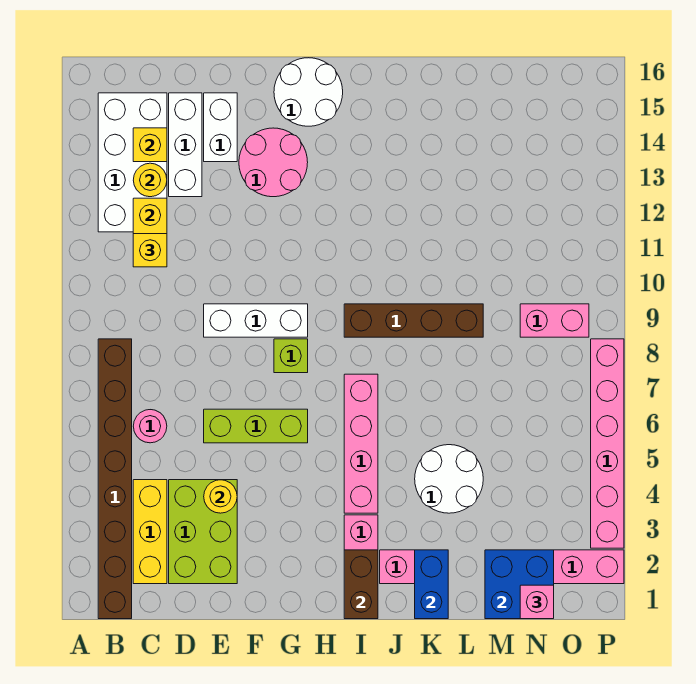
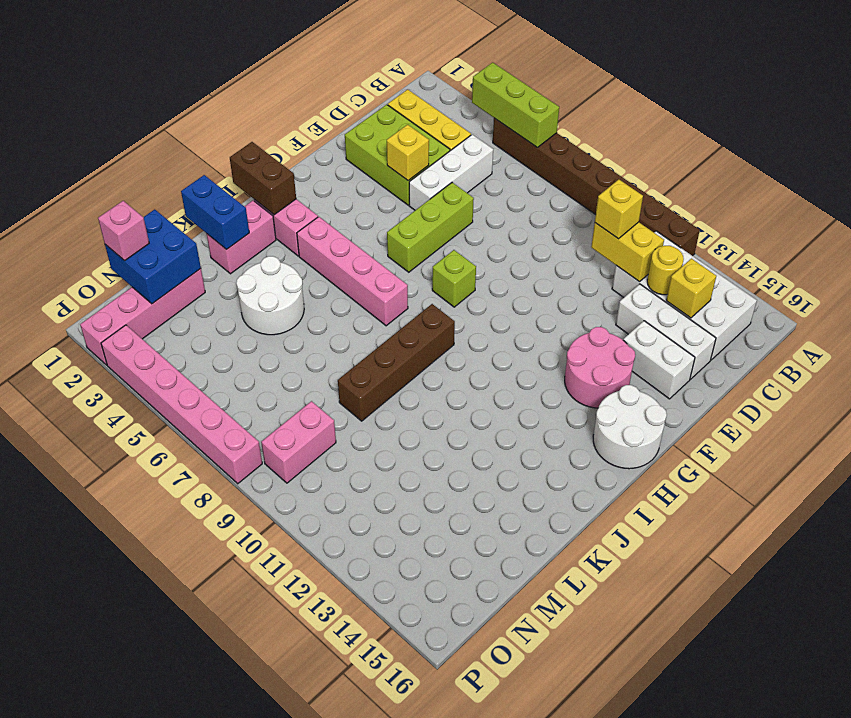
none -> lime 1x3 brick [472,62,559,147]
brown 1x8 brick [98,339,132,619] -> brown 1x8 brick moved to [493,118,700,256]
pink 1x1 round brick [133,410,167,443] -> none
yellow 1x1 round brick [204,480,237,513] -> yellow 1x1 brick [387,125,429,181]
white 1x3 brick [204,304,308,337] -> white 1x3 brick moved to [409,134,493,210]

